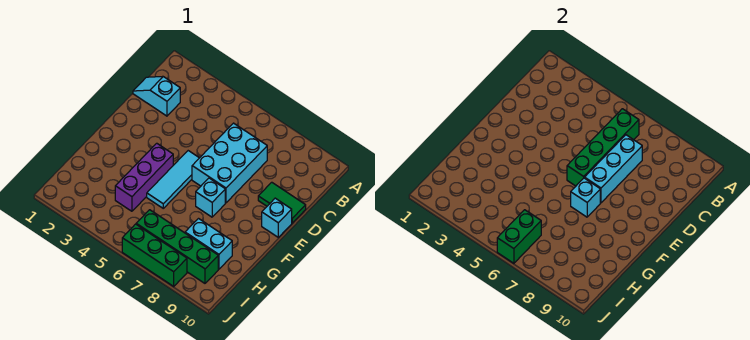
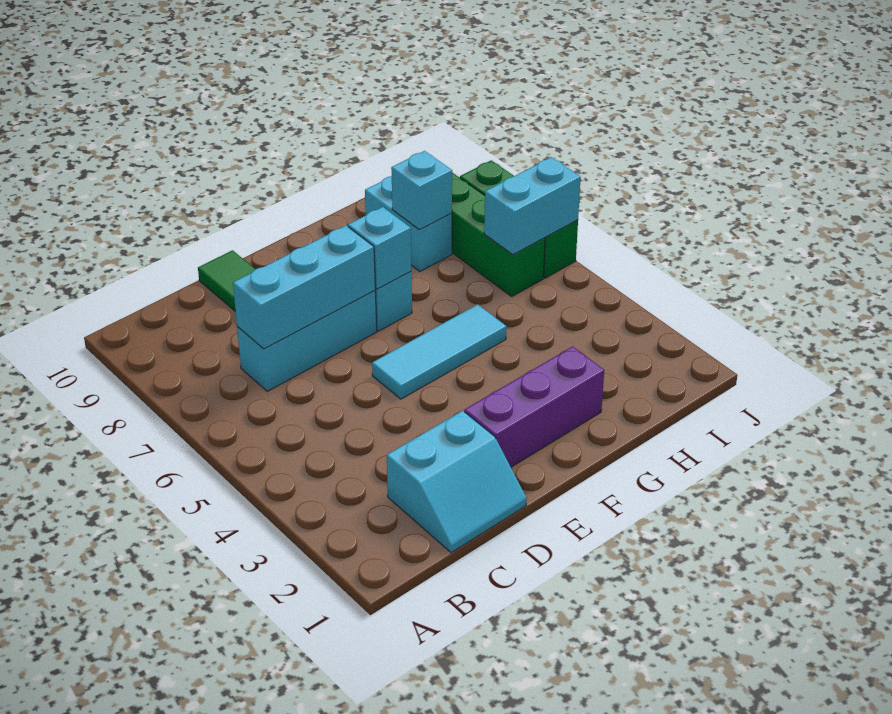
green 1x4 brick [567,109,639,186] -> none
cyan 1x2 slope [133,76,180,116] -> cyan 2x2 slope [387,411,527,553]
cyan 2x3 brick [192,123,267,203] -> cyan 1x3 brick [237,291,377,391]
cyan 1x1 brick [262,198,292,237] -> cyan 1x1 brick moved to [391,151,452,230]
purple 1x3 brick [115,143,173,211] -> purple 1x3 brick moved to [464,346,604,467]
green 1x2 brick [497,210,541,263] -> cyan 1x2 brick [484,157,581,255]

